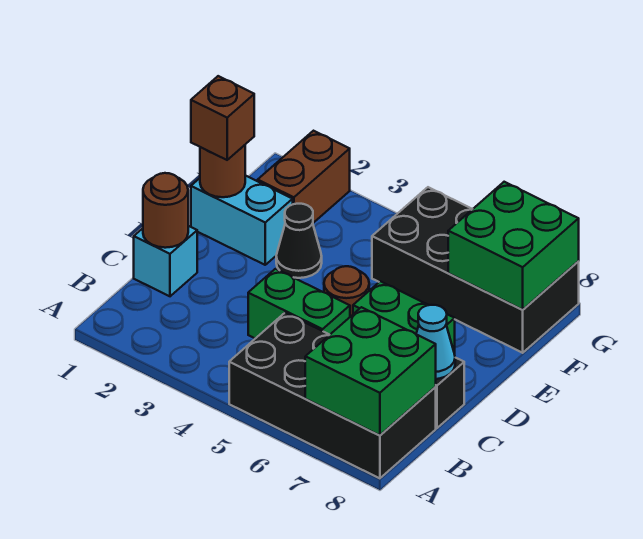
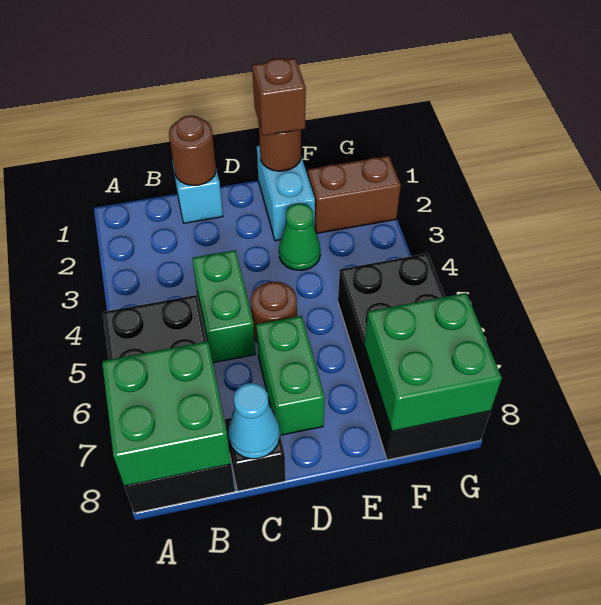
black 1x1 cone [276,204,322,278] -> green 1x1 cone [279,204,320,270]

